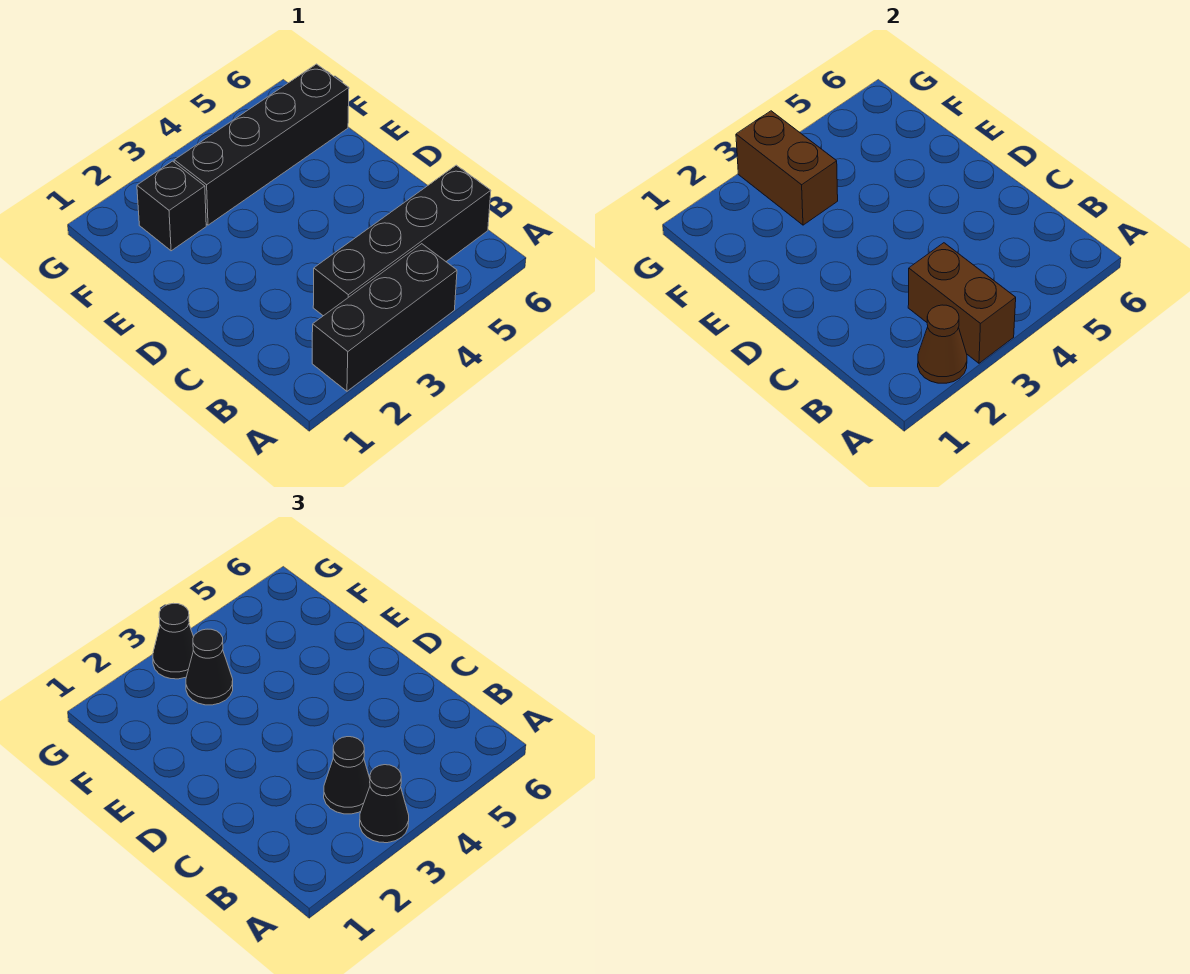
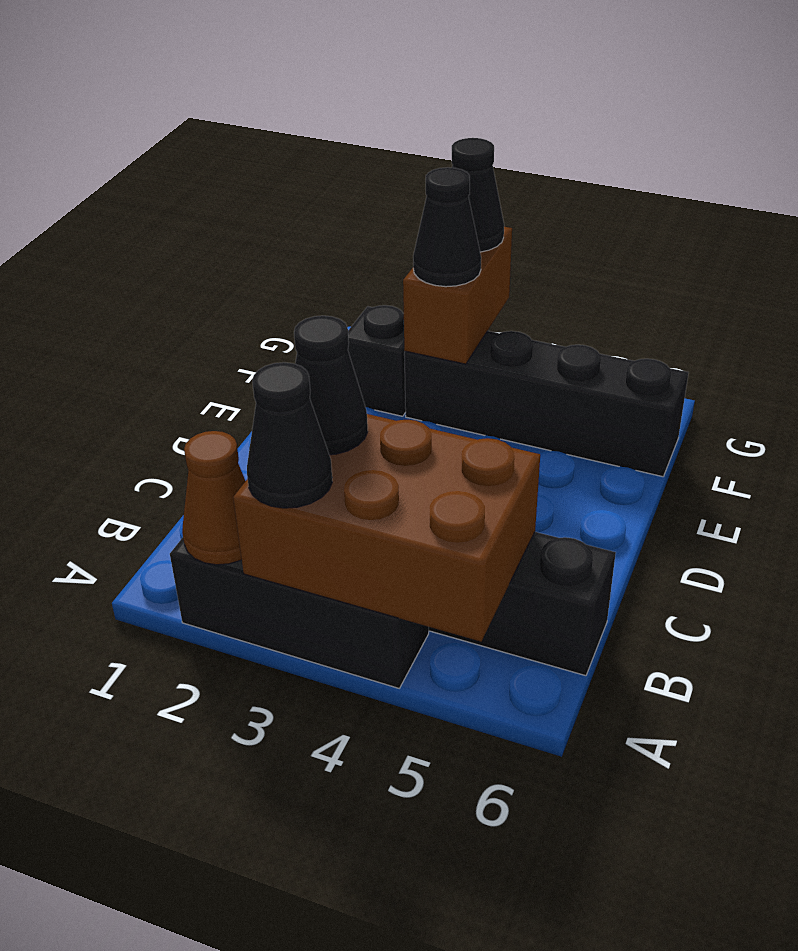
brown 1x2 brick [908,243,1016,363] -> brown 2x3 brick [233,414,540,641]

